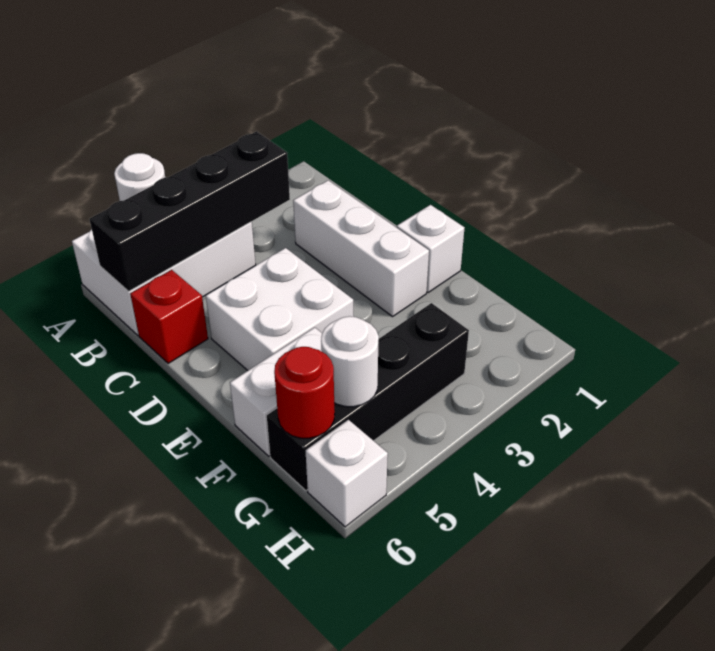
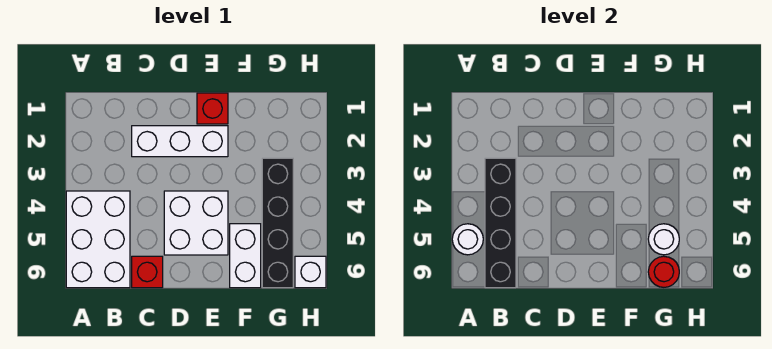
white 1x1 brick [397,205,464,293] -> red 1x1 brick [197,93,228,124]

